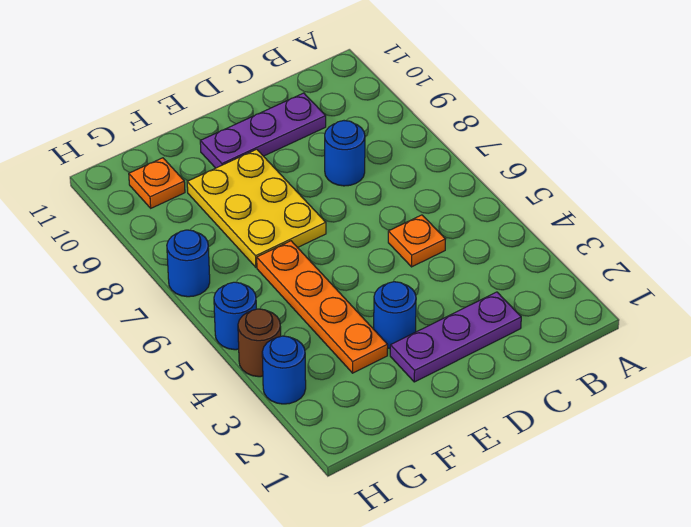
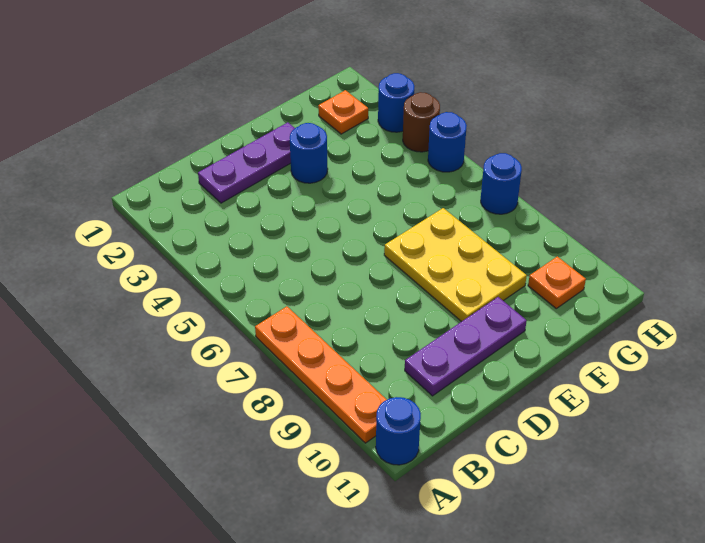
orange 1x1 plate [388,215,445,267] -> orange 1x1 plate moved to [318,90,368,134]
blue 1x1 round brick [325,121,365,186] -> blue 1x1 round brick moved to [376,397,421,465]
orange 1x4 plate [257,241,388,373] -> orange 1x4 plate moved to [255,306,387,443]

